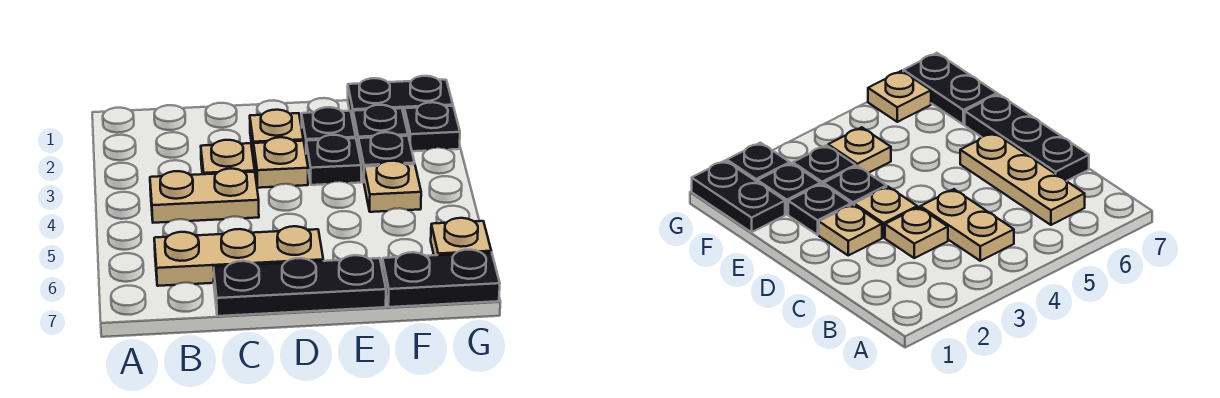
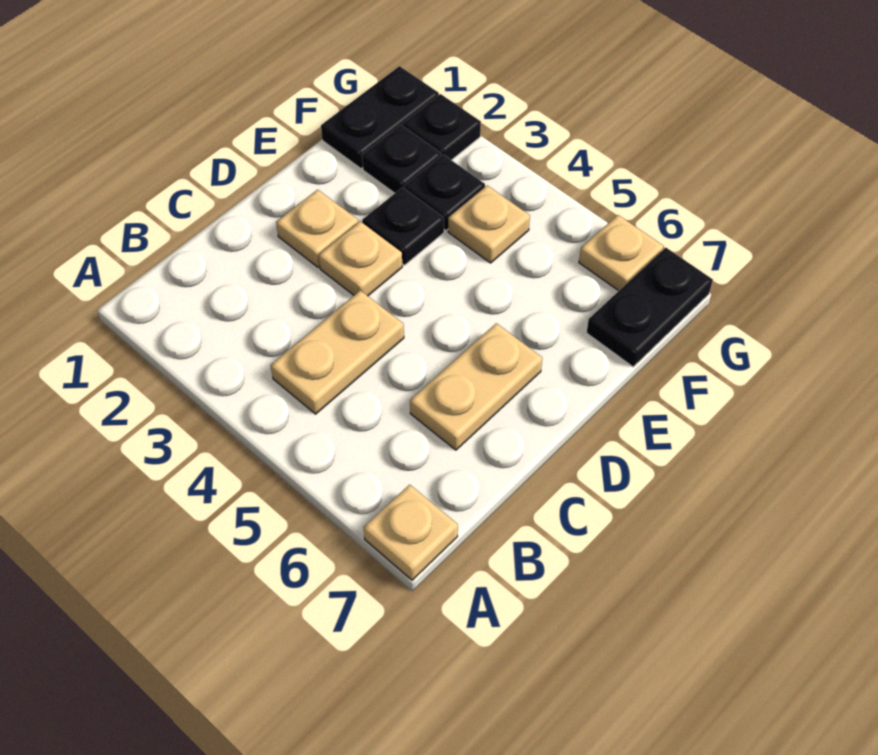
tan 1x3 plate [154,226,323,286] -> tan 1x2 plate [410,323,542,450]
tan 1x1 plate [201,140,255,174] -> tan 1x1 plate moved to [363,485,458,580]
black 1x3 plate [213,255,386,316] -> none
black 1x1 plate [302,107,356,152] -> none

